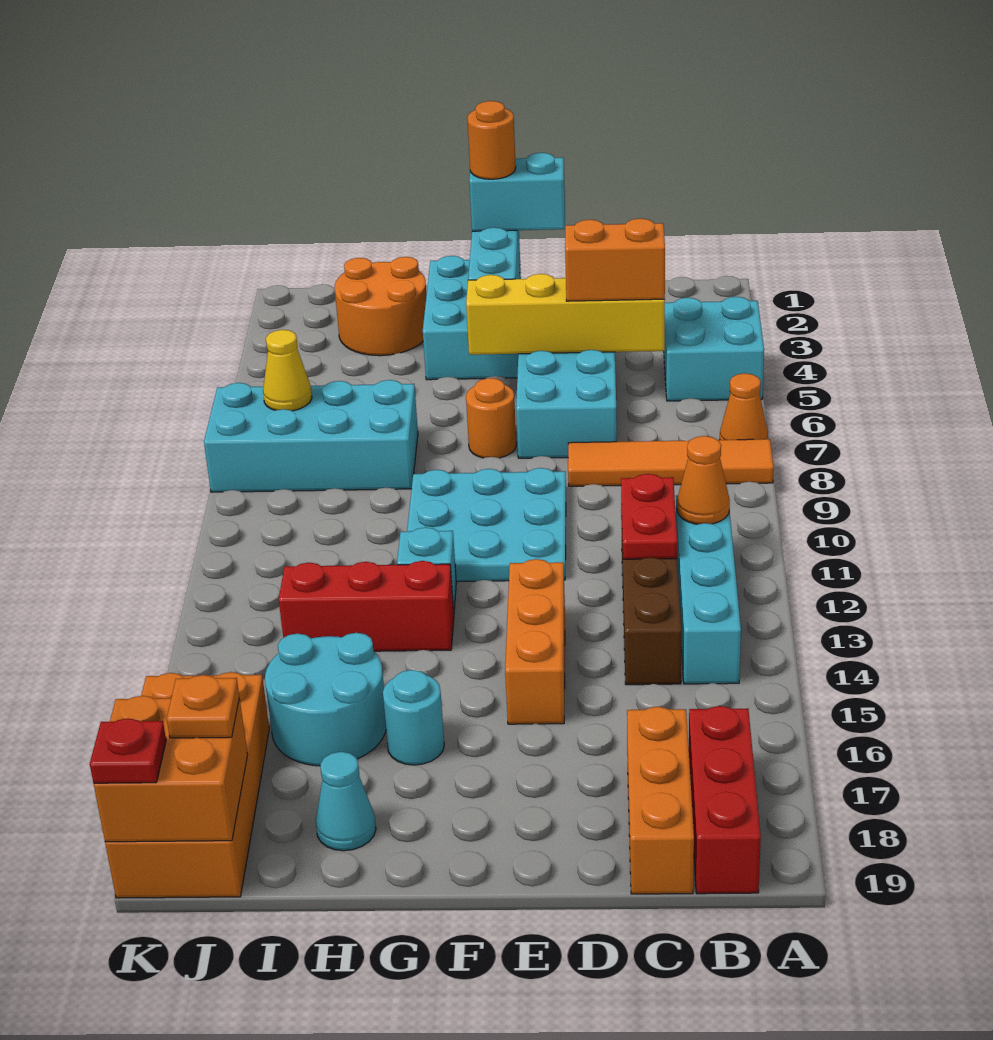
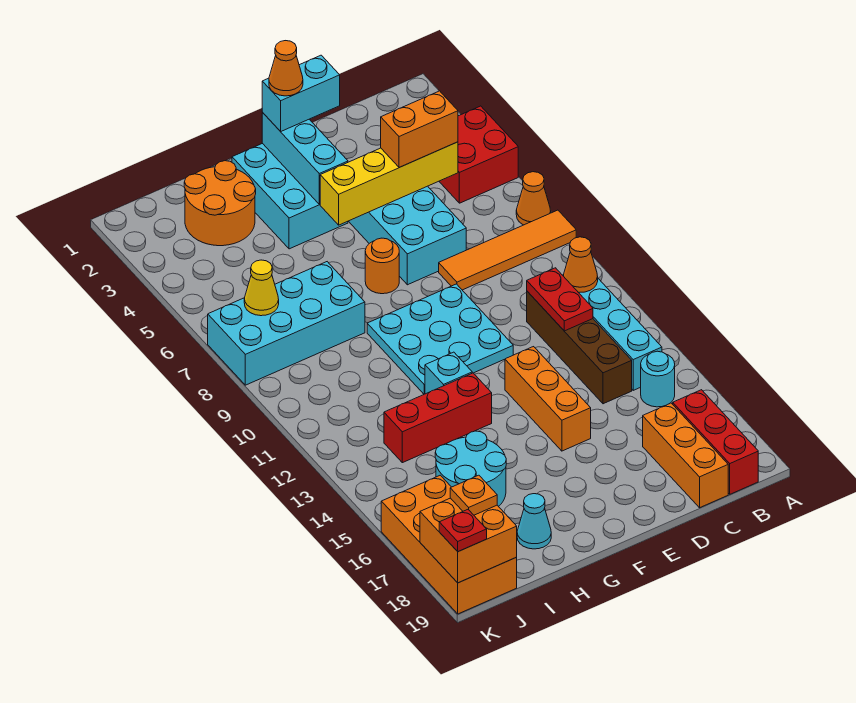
cyan 2x2 brick [664,297,764,401] -> red 2x2 brick [439,106,518,203]
orange 1x1 round brick [467,101,516,179] -> orange 1x1 cone [269,41,303,96]
cyan 1x1 round brick [383,670,444,765] -> cyan 1x1 round brick moved to [641,351,675,407]

